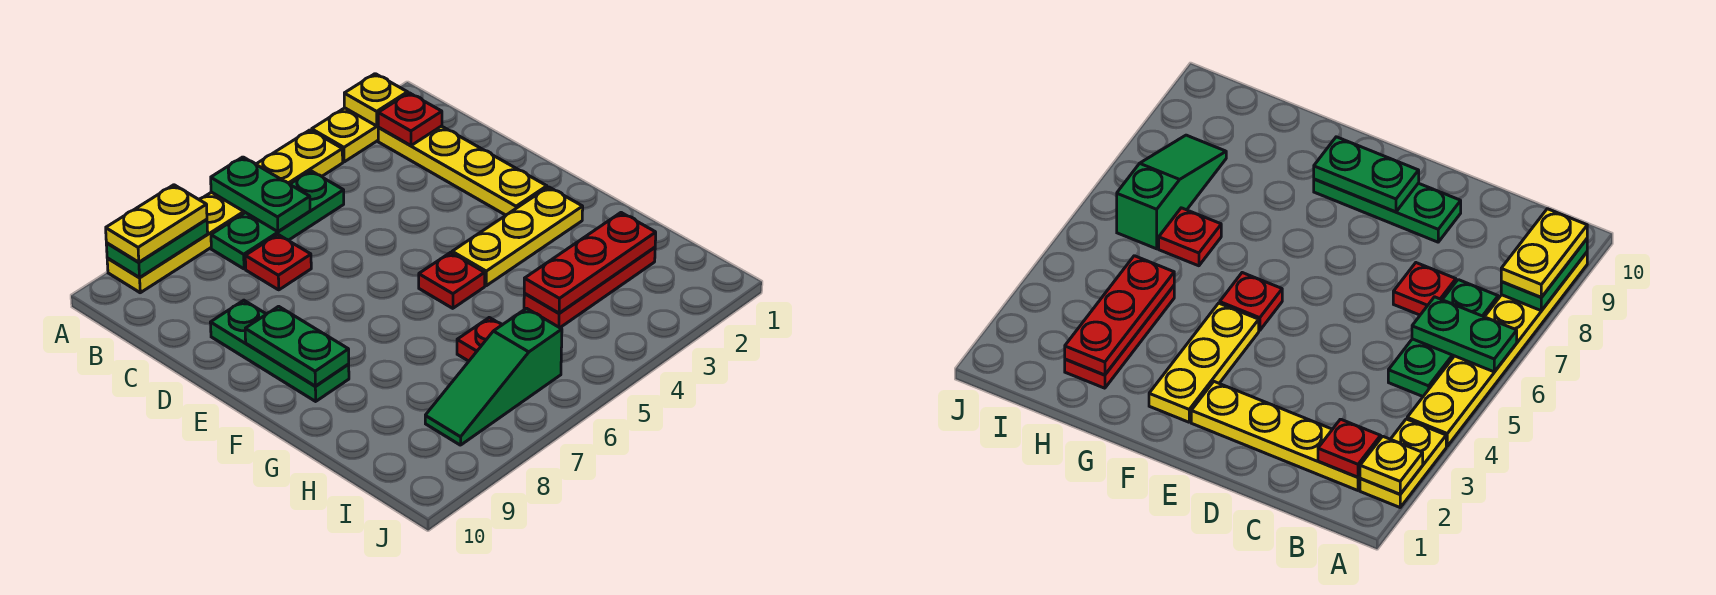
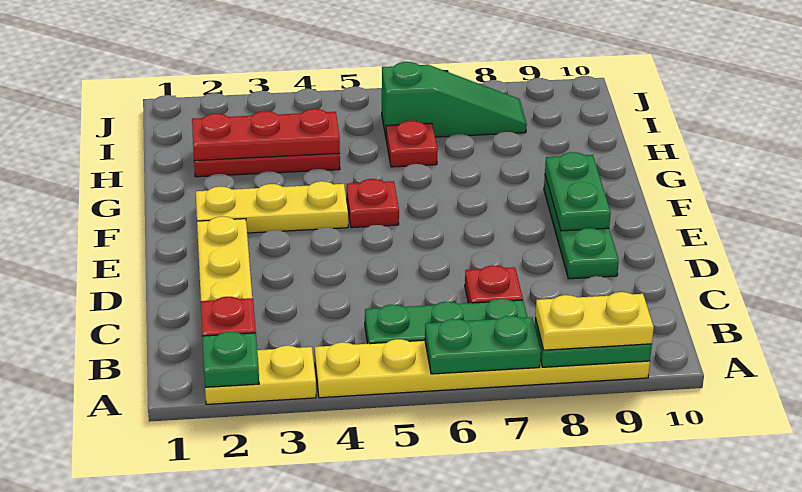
yellow 1x1 plate [344,74,408,126] -> green 1x1 plate [202,332,259,387]
green 1x2 plate [211,157,310,232] -> green 1x2 plate turned to [425,316,541,374]

